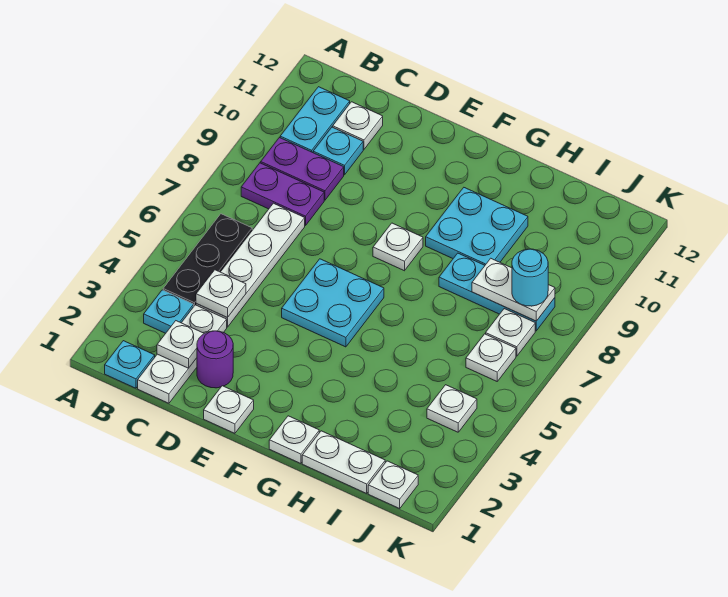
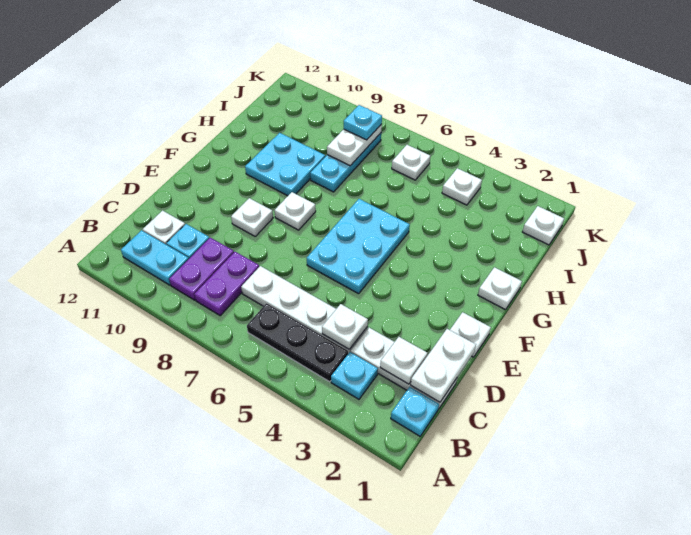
purple 1x1 round brick [197,331,233,388] -> none
cyan 2x2 plate [282,259,384,347] -> cyan 2x3 plate [307,199,410,294]
white 1x2 plate [302,431,385,493] -> white 1x2 plate moved to [411,329,476,402]
white 1x1 plate [486,309,535,356] -> white 1x1 plate moved to [231,198,273,236]
cyan 1x1 round brick [512,249,548,306] -> cyan 1x1 plate [344,105,382,140]

